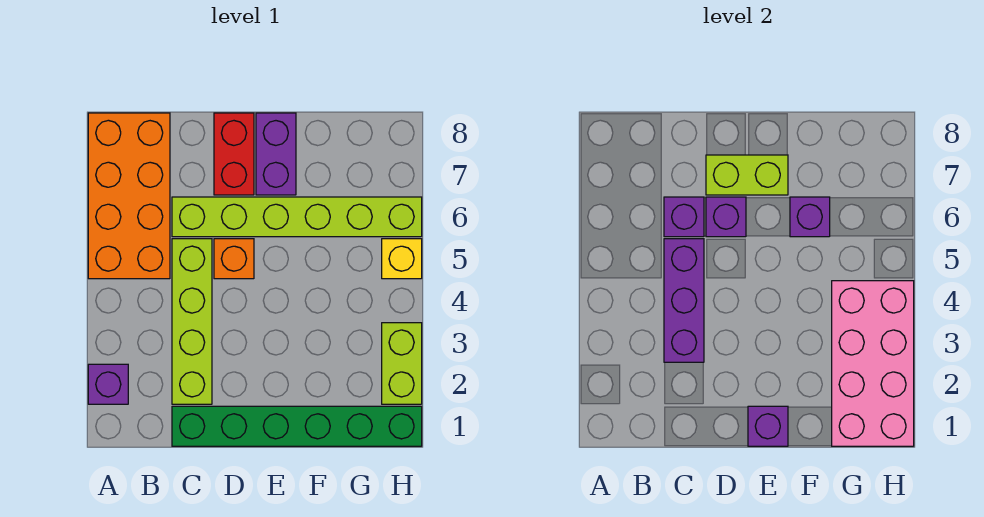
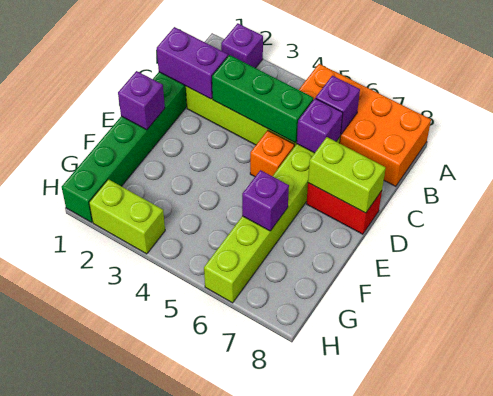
purple 1x3 brick [664,239,704,362] -> green 1x3 brick [212,55,313,143]
purple 1x1 brick [706,197,746,237] -> purple 1x1 brick moved to [316,76,360,134]
lime 1x2 brick [706,155,788,195] -> lime 1x2 brick turned to [308,137,386,213]
purple 1x2 brick [256,113,296,195] -> purple 1x2 brick moved to [157,27,228,99]
pink 2x4 brick [832,281,914,446] -> none
yellow 1x1 brick [382,239,422,279] -> none

